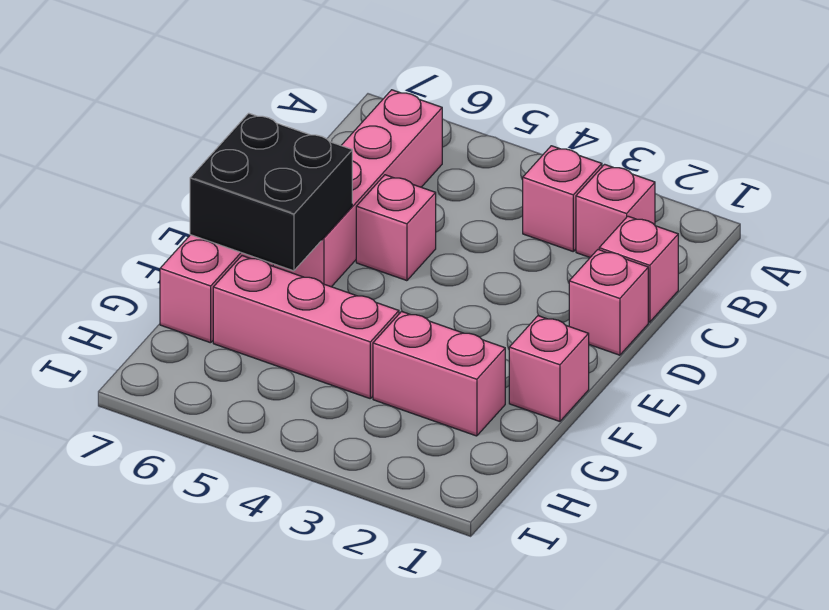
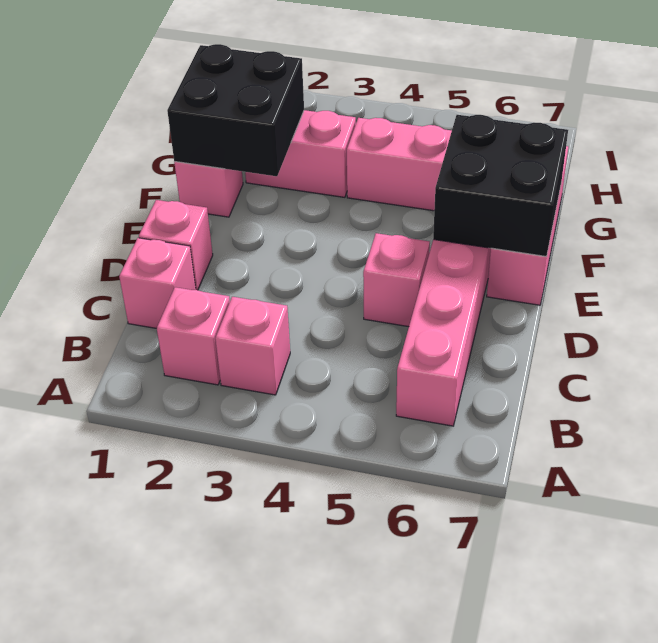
none -> black 2x2 brick [167,44,304,176]

